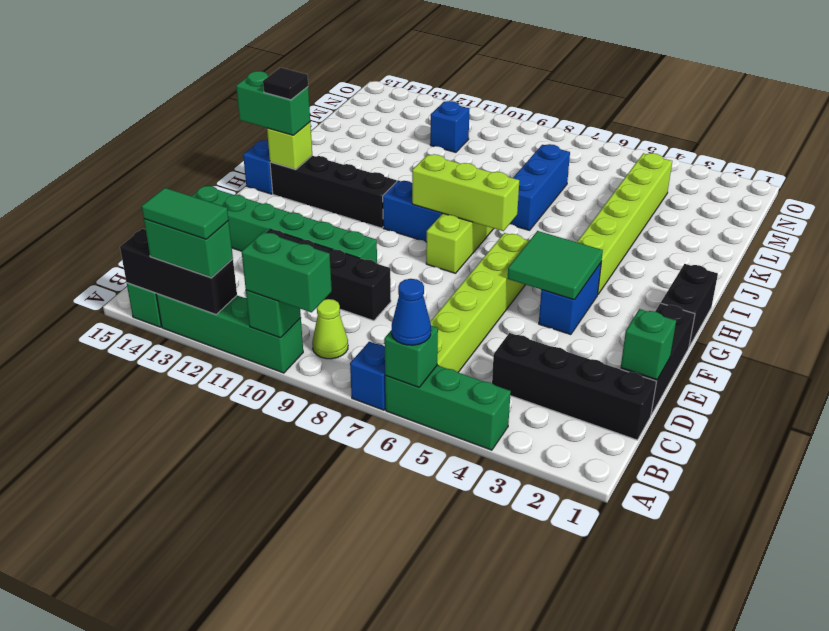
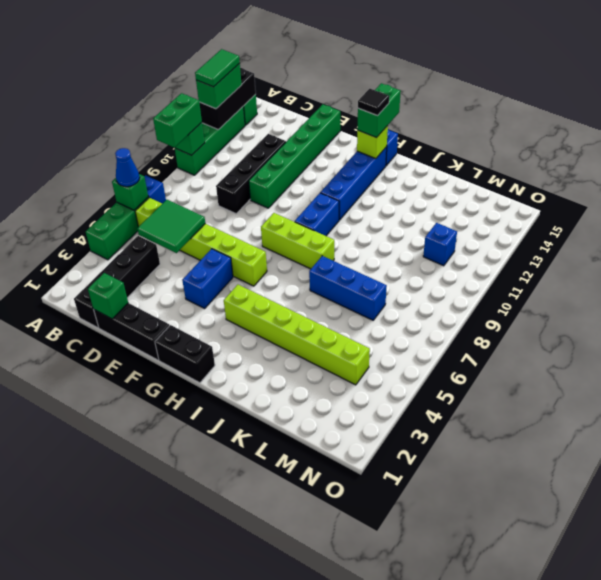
lime 1x1 cone [312,299,348,359] -> none
blue 1x2 brick [539,263,601,335] -> blue 1x2 brick turned to [182,249,233,309]
green 2x2 tile [508,231,603,300] -> green 2x2 tile moved to [137,200,205,253]
lime 1x3 brick [412,154,519,231] -> none
black 1x4 brick [270,156,397,228] -> blue 1x4 brick [320,147,387,220]

